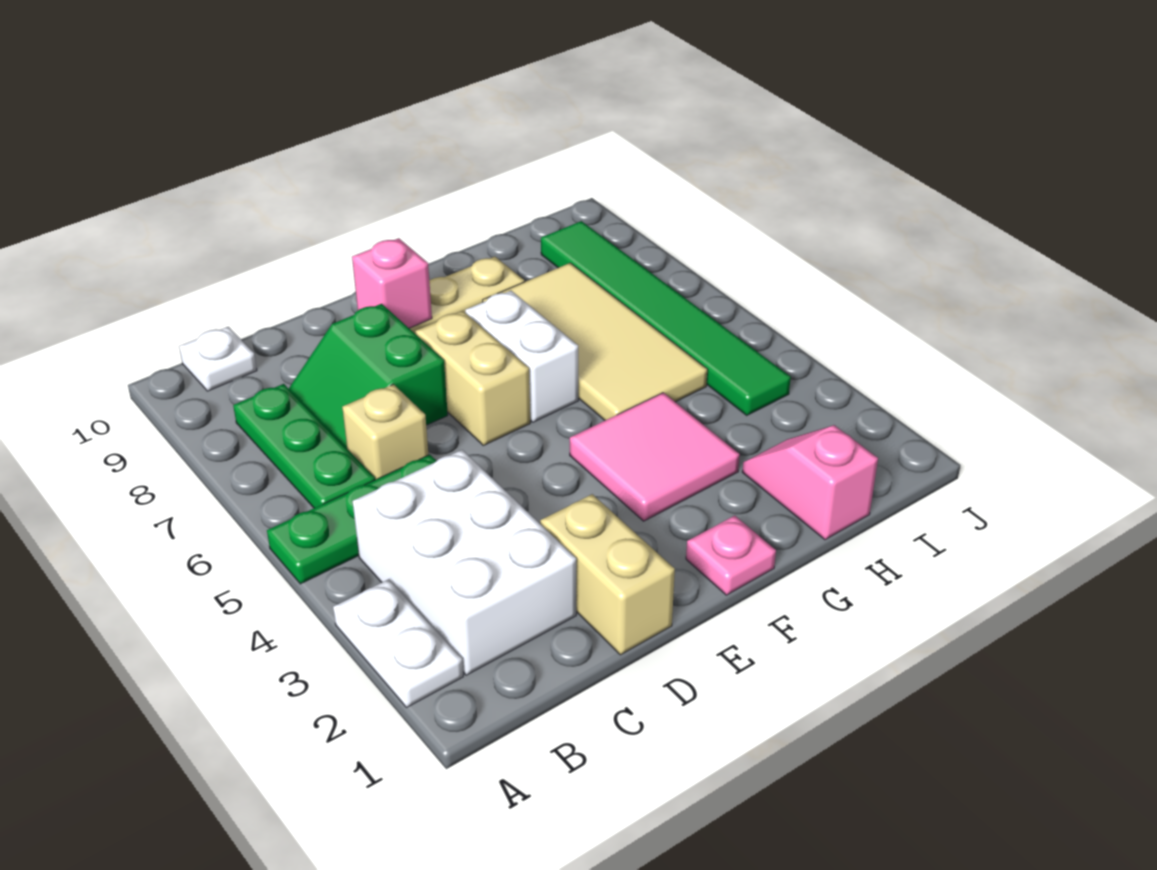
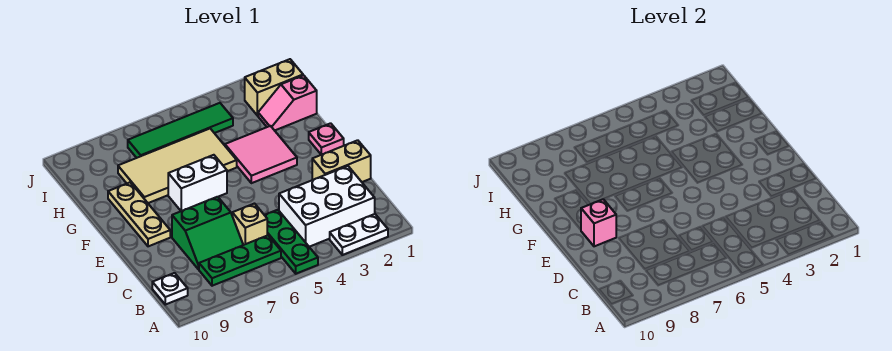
tan 1x2 brick [415,311,530,445] -> tan 1x2 brick moved to [245,59,303,116]
green 1x6 tile [541,221,791,415] -> green 1x4 tile [128,103,233,158]

